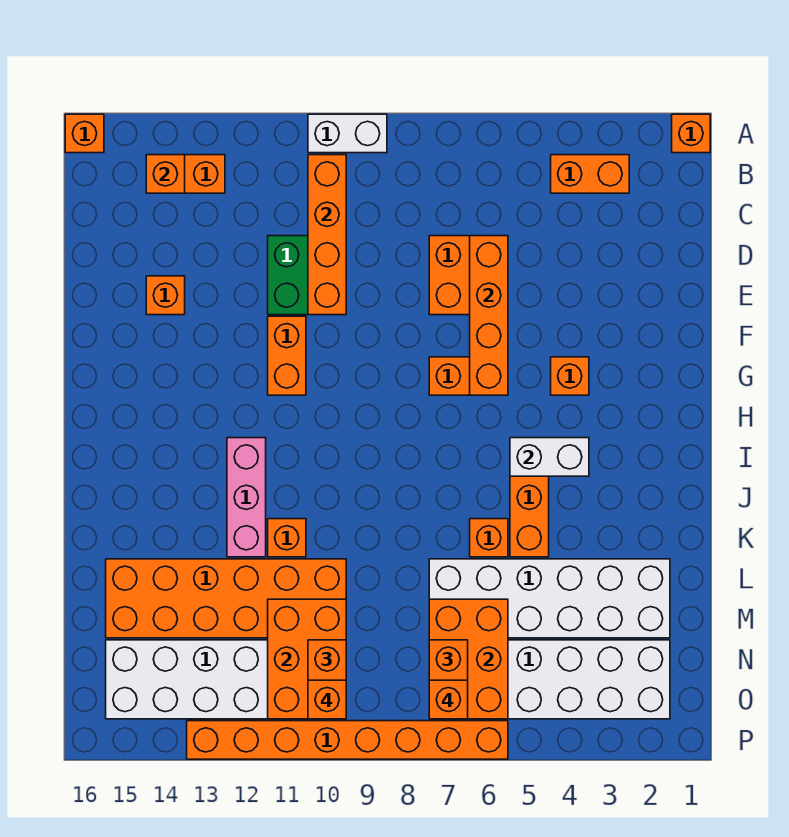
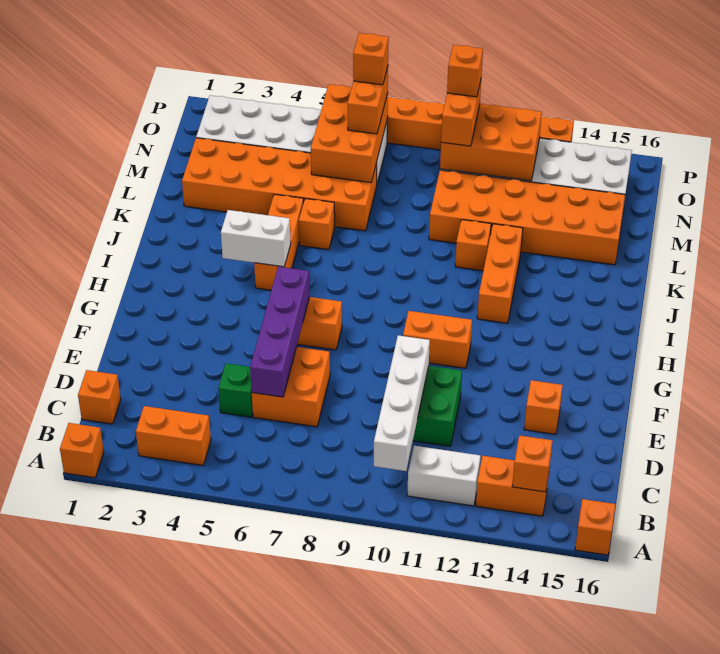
white 1x2 brick [308,114,387,153] -> white 1x2 brick moved to [407,446,481,506]
orange 1x4 brick [308,155,346,315] -> white 1x4 brick [374,335,430,471]
none -> green 1x1 brick [218,363,253,417]
orange 1x4 brick [470,236,508,395] -> purple 1x4 brick [250,267,310,397]
orange 1x2 brick [268,316,306,395] -> orange 1x2 brick turned to [403,311,472,368]
orange 1x1 brick [551,357,589,395] -> orange 1x1 brick moved to [78,370,121,424]
pink 1x3 brick [227,438,266,557] -> orange 1x3 brick [477,224,523,323]
white 2x6 brick [429,559,670,638] -> orange 2x6 brick [182,138,377,231]
orange 2x3 brick [268,599,346,719] -> orange 2x3 brick turned to [440,104,542,181]

